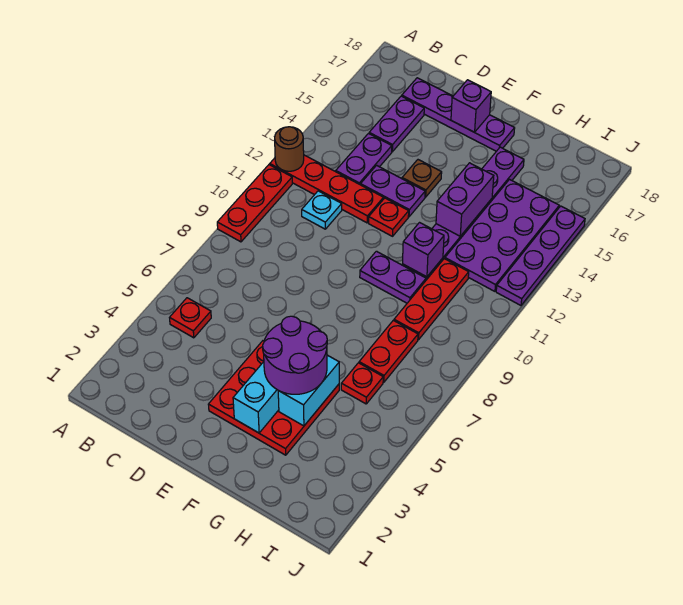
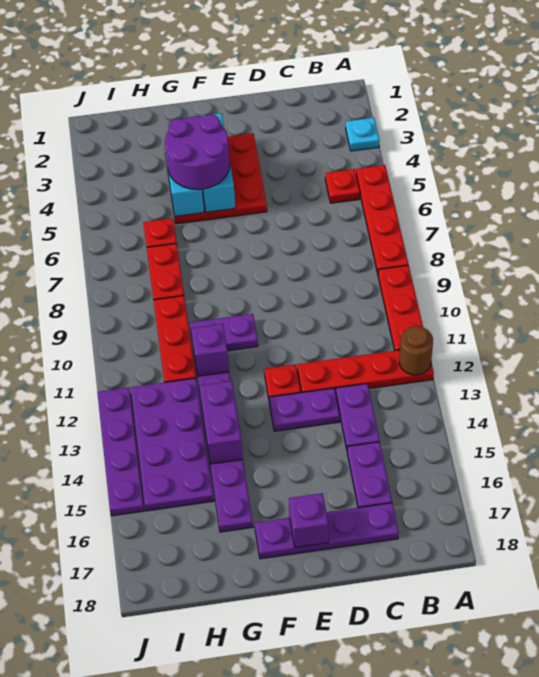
none -> red 1x4 plate [356,165,408,274]
cyan 1x1 plate [302,191,342,229] -> cyan 1x1 plate moved to [346,118,380,151]
brown 1x1 plate [402,160,442,197] -> none

